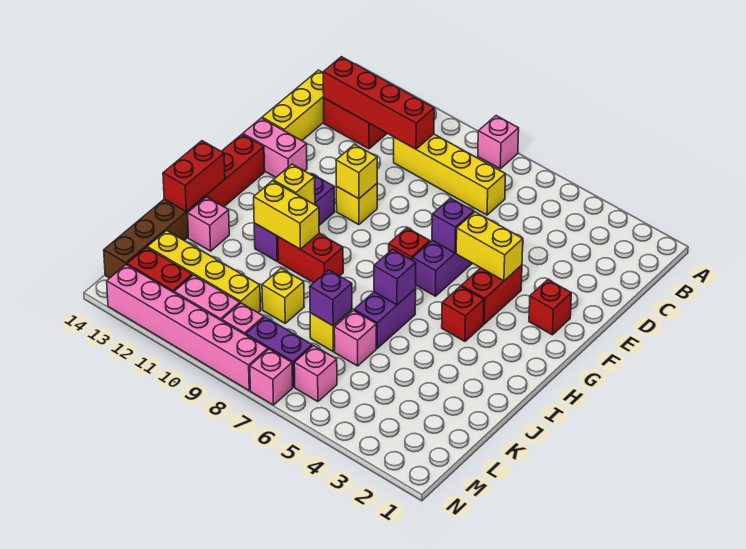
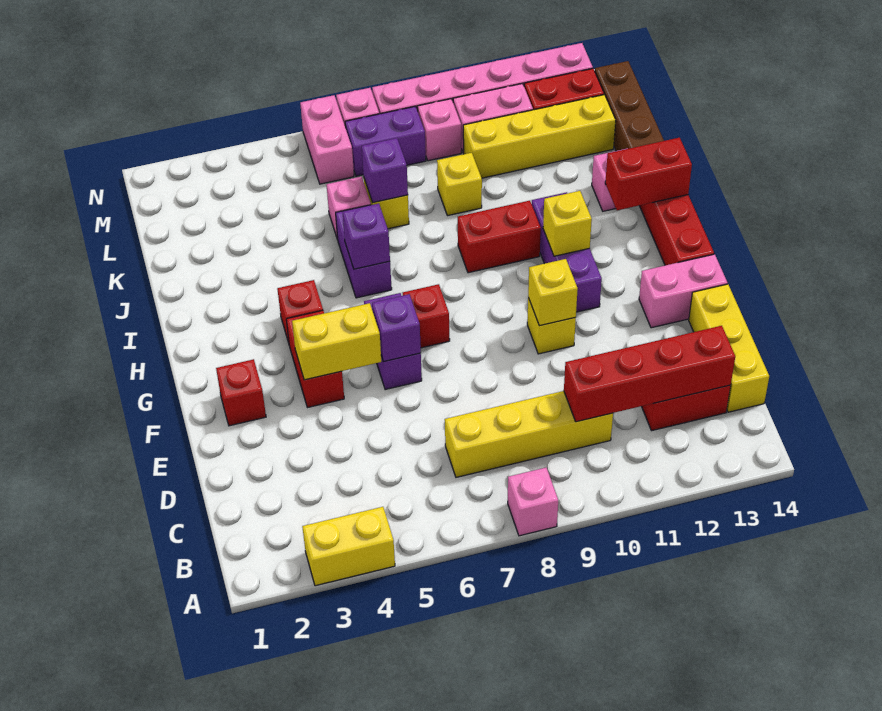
yellow 1x2 brick [254,181,319,249] -> yellow 1x2 brick moved to [302,507,395,586]
red 1x2 brick [163,141,225,212] -> red 1x2 brick turned to [605,138,692,210]
pink 1x1 brick [294,346,337,402] -> pink 1x2 brick [300,95,354,184]

